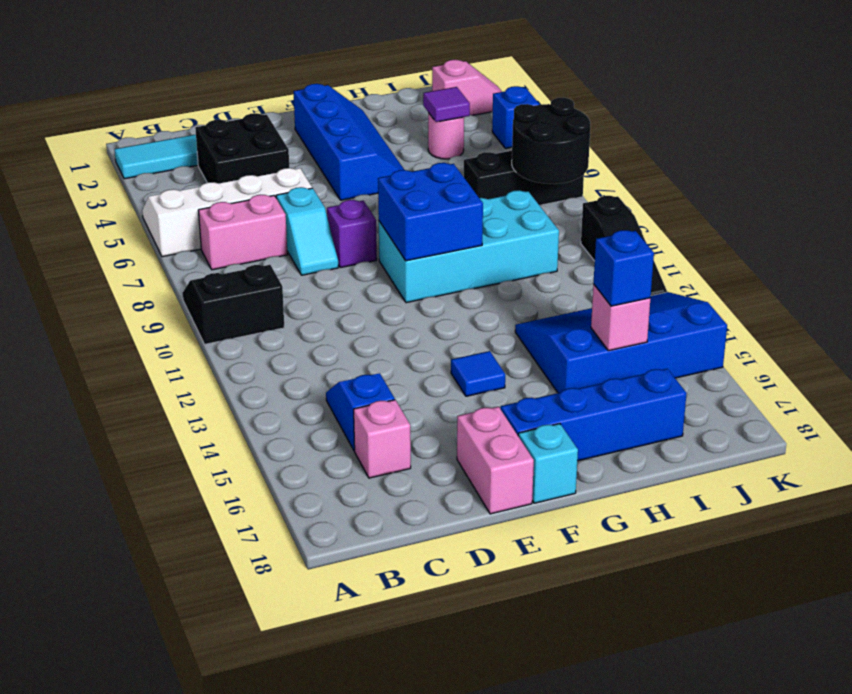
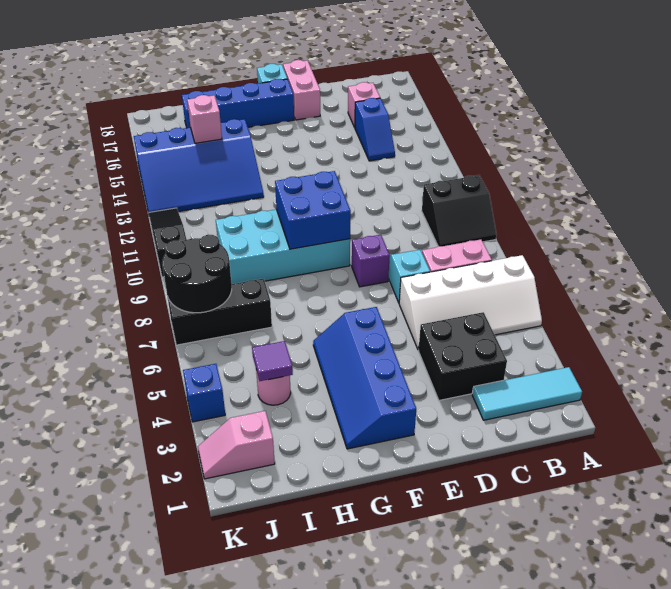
blue 1x1 tile [451,351,505,396] -> none
blue 1x1 brick [593,230,654,306] -> none

